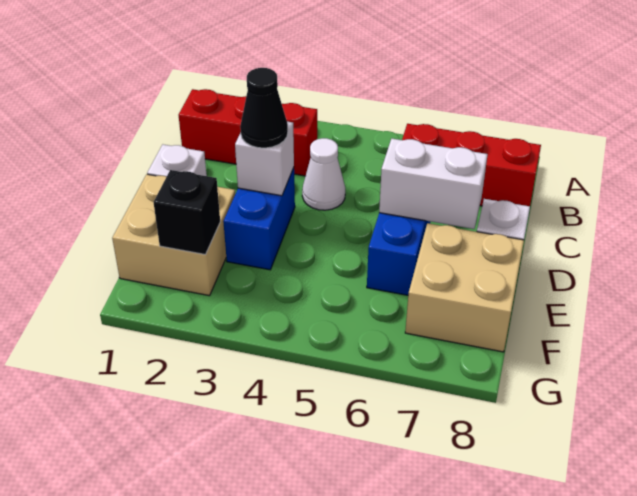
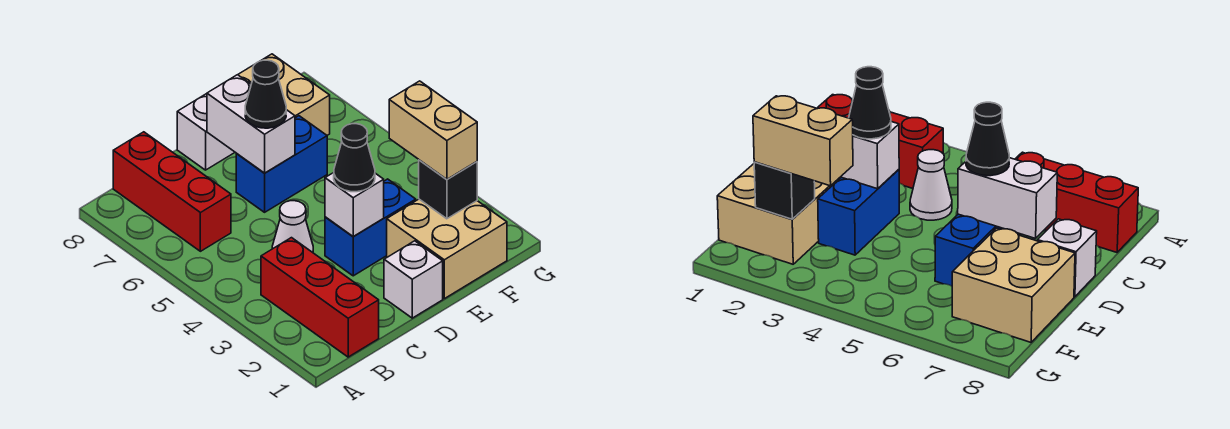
none -> black 1x1 cone [245,60,286,128]
none -> tan 1x2 brick [389,81,477,179]

